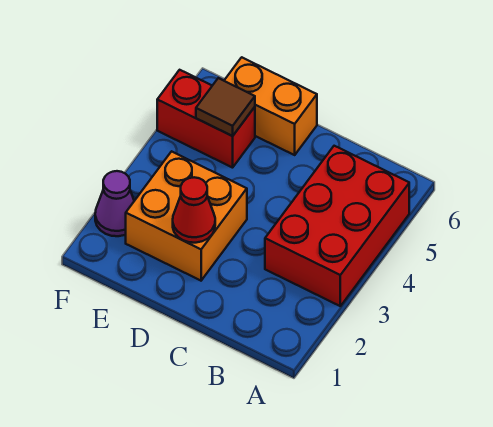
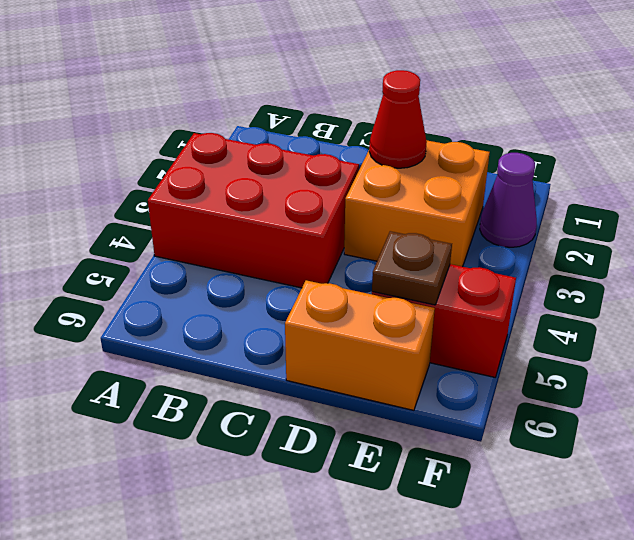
red 2x3 brick [265,146,409,306] -> red 2x3 brick turned to [148,133,359,288]
brown 1x1 tile [196,78,255,136] -> brown 1x1 plate [372,231,452,305]

